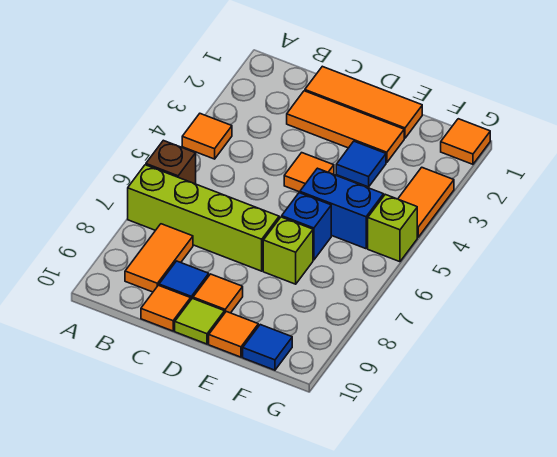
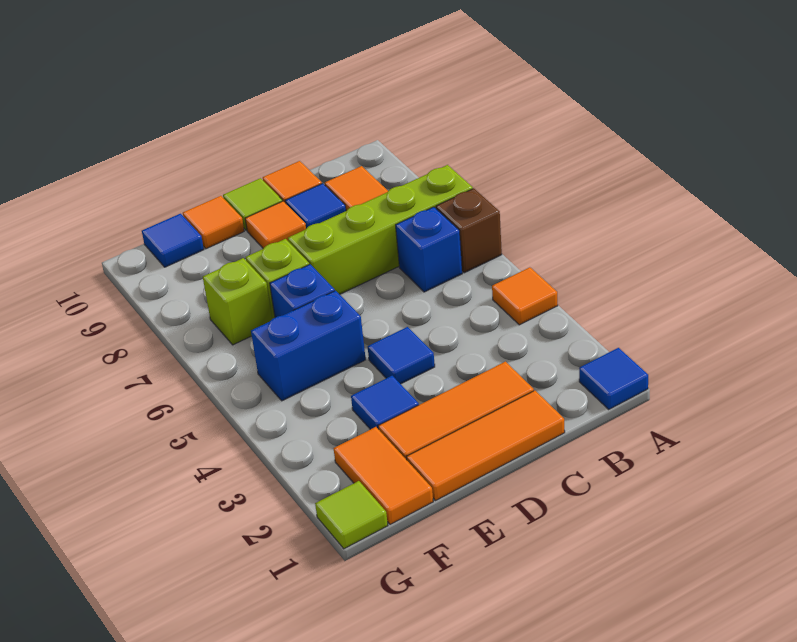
none -> blue 1x1 tile [579,348,648,409]
none -> blue 1x1 brick [396,207,462,292]
orange 1x1 tile [284,153,334,192] -> blue 1x1 tile [368,327,435,384]
orange 1x1 tile [441,119,490,164] -> lime 1x1 tile [315,481,388,549]
orange 1x2 tile [398,167,454,237] -> orange 1x2 tile moved to [334,427,433,524]
lime 1x1 brick [368,194,417,262] -> lime 1x1 brick moved to [203,258,272,345]

